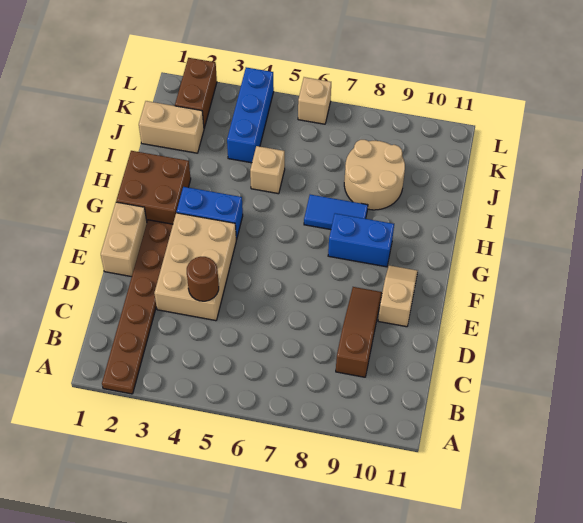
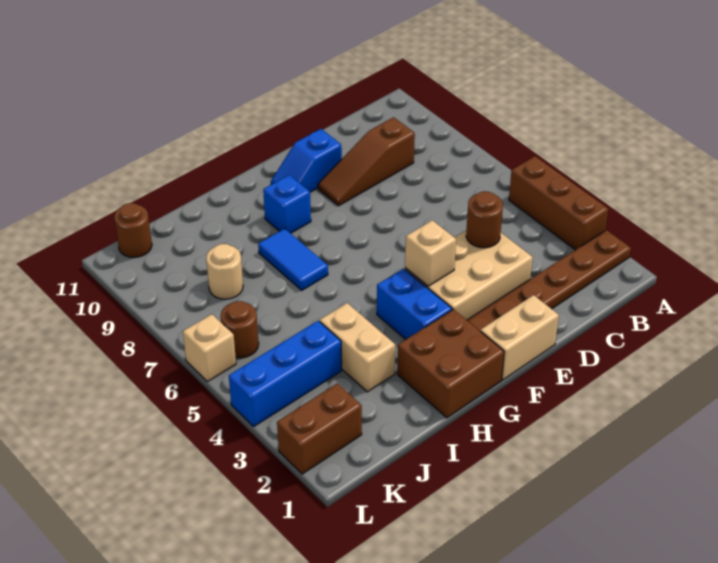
none -> brown 1x3 brick [509,156,608,250]
tan 1x2 slope [378,265,418,327] -> blue 1x2 slope [271,129,342,192]
blue 1x2 brick [328,213,394,267] -> blue 1x1 brick [263,175,311,233]
tan 1x1 brick [250,146,285,194] -> tan 1x1 brick moved to [405,220,456,286]
tan 2x2 round brick [344,140,405,210] -> tan 1x1 round brick [206,244,243,299]
tan 1x2 brick [139,101,204,153] -> tan 1x2 brick moved to [320,303,395,392]
none -> brown 1x1 round brick [221,301,259,358]
none -> brown 1x1 round brick [114,203,152,257]

